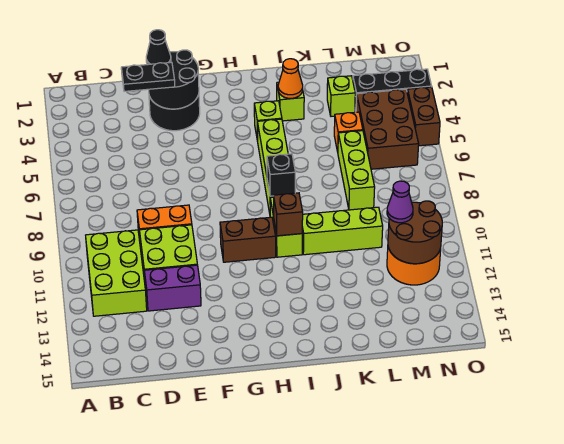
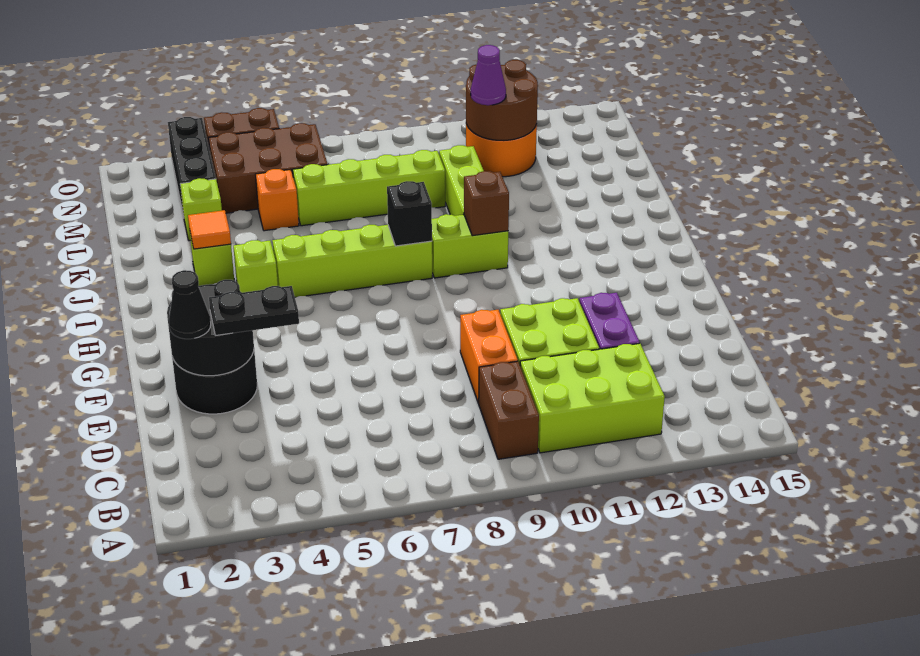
black 1x2 plate [121,62,175,91] -> black 1x2 plate turned to [209,286,299,335]
brown 1x2 brick [220,217,276,262] -> brown 1x2 brick moved to [479,361,539,459]
orange 1x1 cone [278,59,303,98] -> orange 1x1 tile [188,210,231,249]
lime 1x3 brick [338,131,375,210] -> lime 1x4 brick [293,150,445,226]

